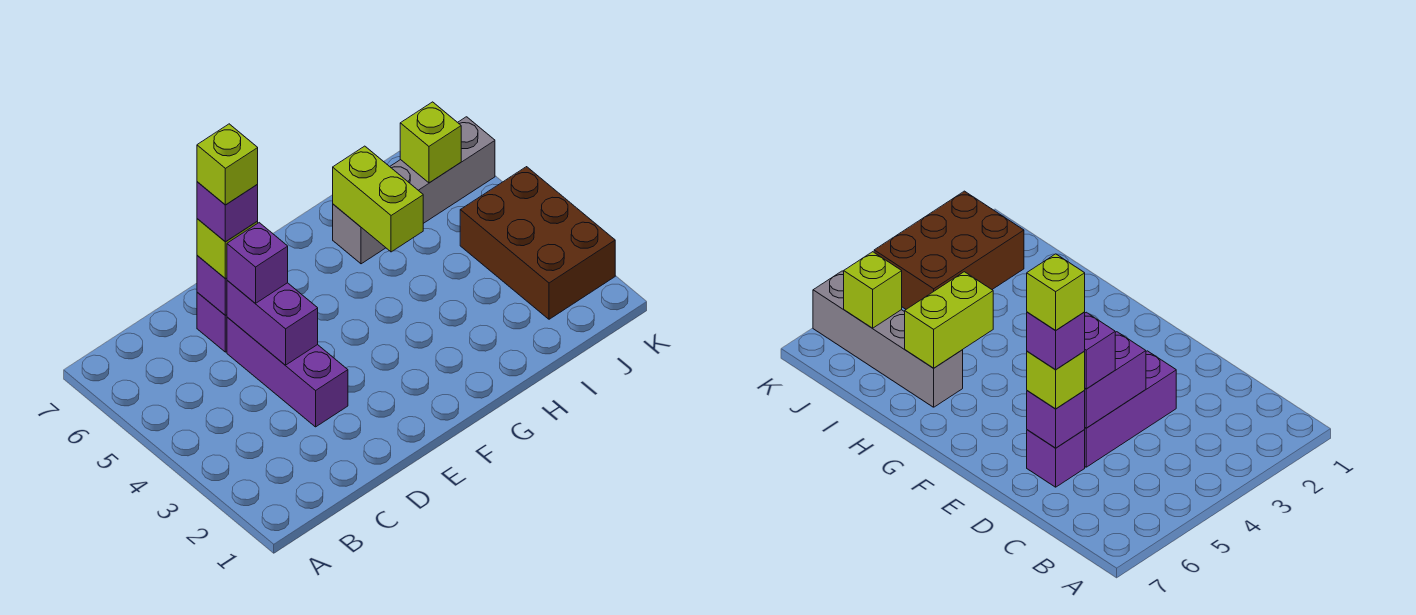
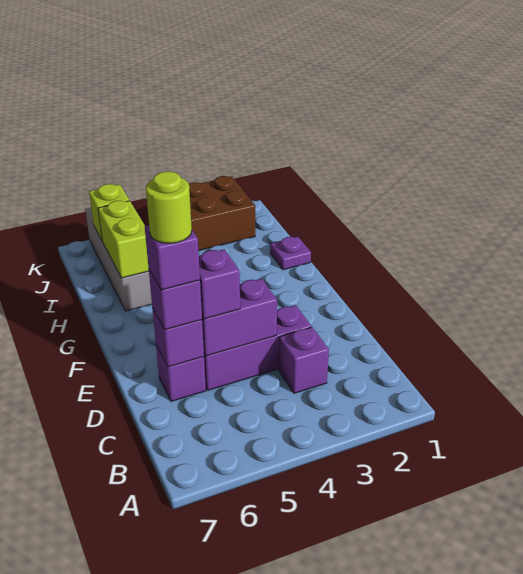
none -> purple 1x1 brick [279,327,329,393]
lime 1x1 brick [197,219,258,278] -> purple 1x1 brick [149,270,202,330]
lime 1x1 brick [197,124,258,205] -> lime 1x1 round brick [146,171,192,243]
none -> purple 1x1 plate [270,236,311,270]
lime 1x2 brick [333,146,423,252] -> lime 1x2 brick turned to [98,200,149,278]

